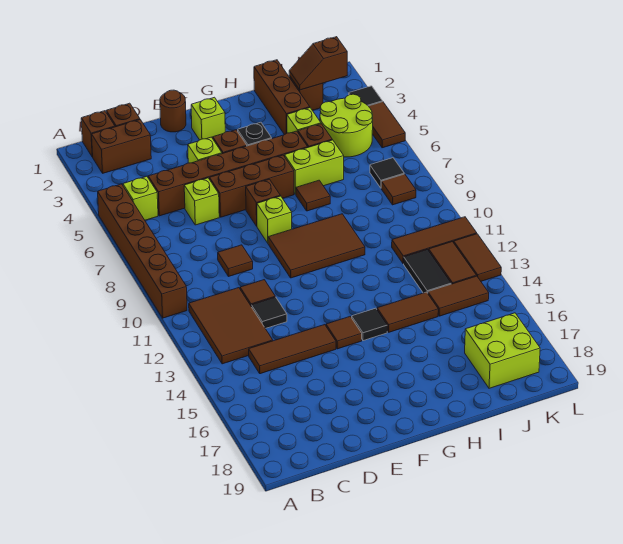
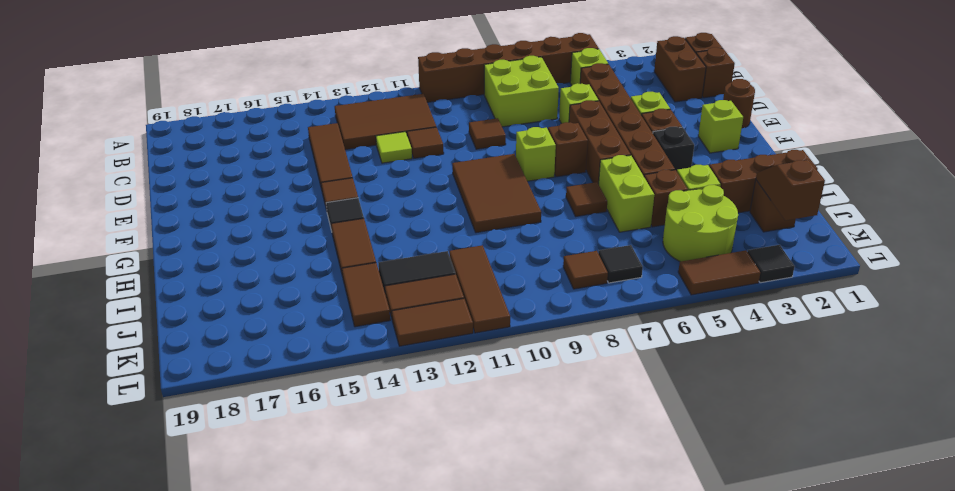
black 1x1 tile [251,297,287,329] -> lime 1x1 tile [376,132,412,163]
lime 2x2 brick [465,313,540,388] -> lime 2x2 brick moved to [484,56,559,127]

